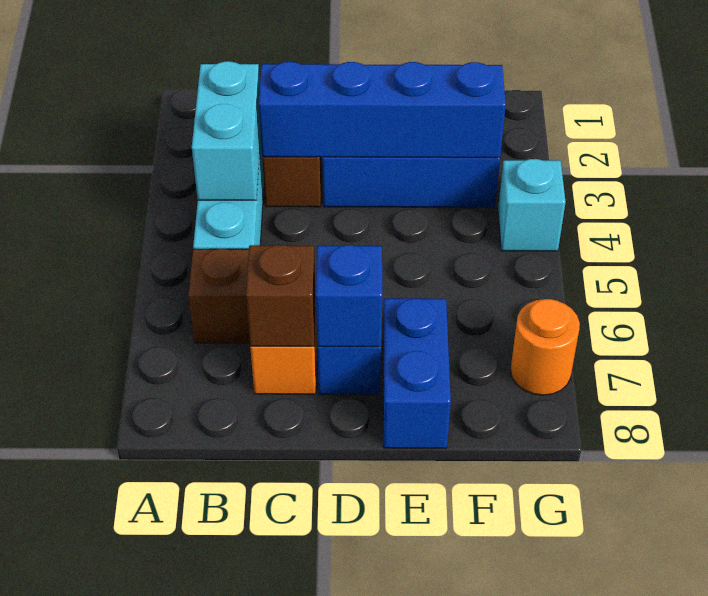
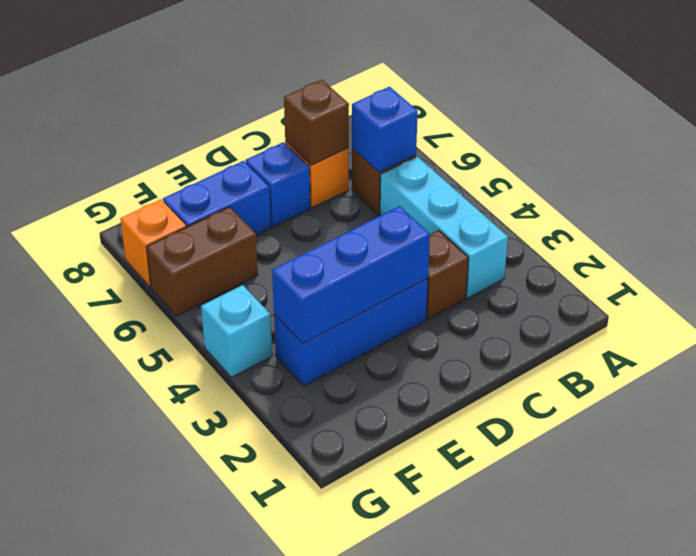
cyan 1x2 brick [192,61,261,200] -> none
blue 1x4 brick [259,62,506,158] -> blue 1x3 brick [272,206,430,344]
blue 1x1 brick [316,245,382,347] -> blue 1x1 brick moved to [352,87,418,173]
blue 1x2 brick [383,298,451,448] -> blue 1x2 brick turned to [163,161,271,235]
none -> brown 1x2 brick [147,207,258,316]
orange 1x1 round brick [510,299,580,395] -> orange 1x1 brick [120,199,186,287]

